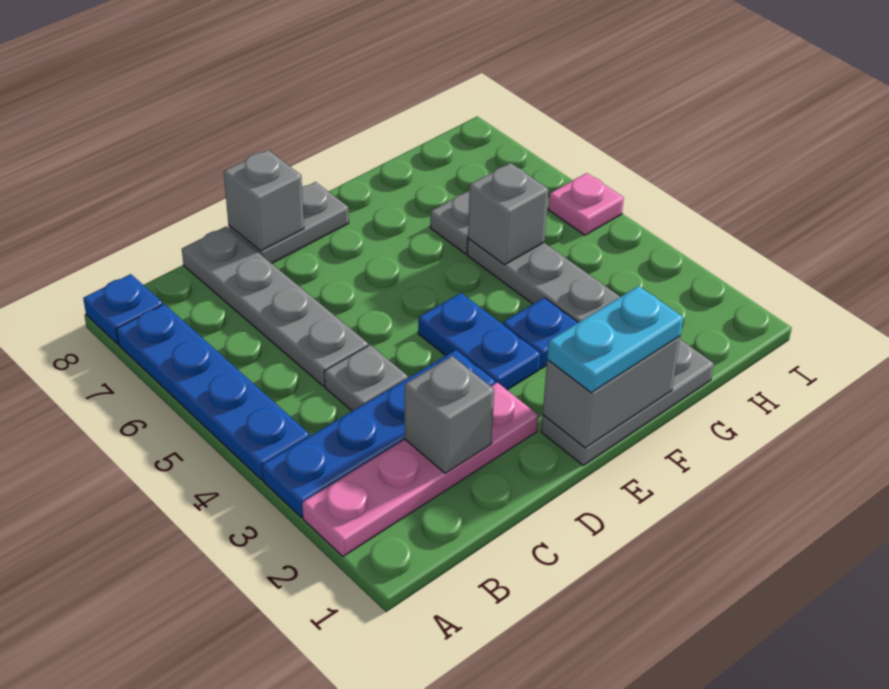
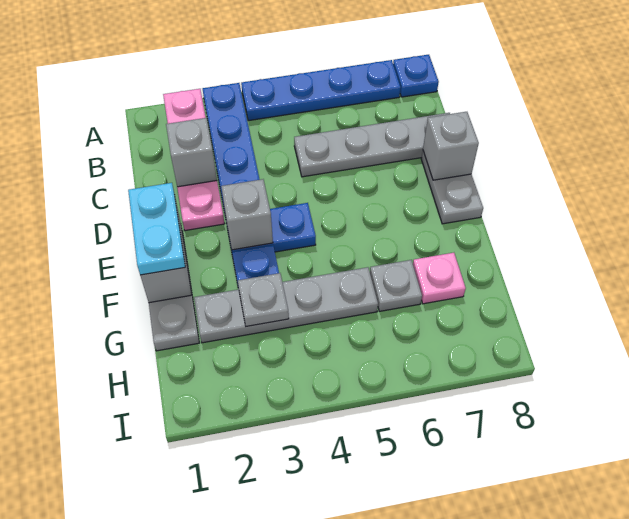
grey 1x1 plate [324,345,408,411] -> grey 1x1 plate moved to [238,273,289,326]
grey 1x1 brick [468,163,548,265] -> grey 1x1 brick moved to [221,179,273,250]
pink 1x1 plate [549,173,624,235] -> pink 1x1 plate moved to [413,253,466,304]

